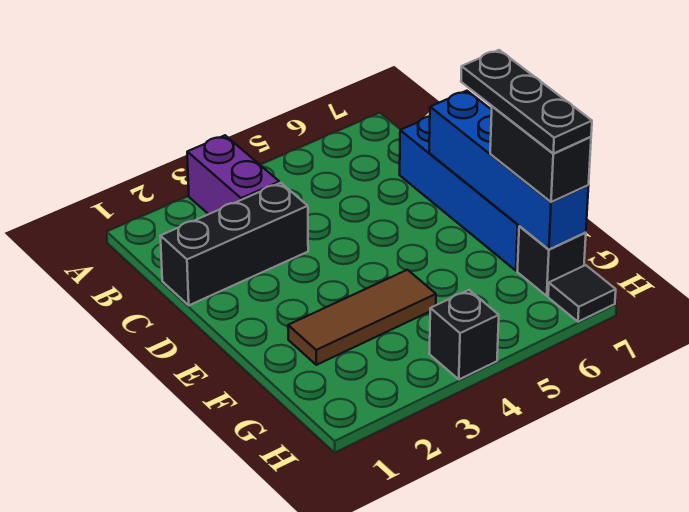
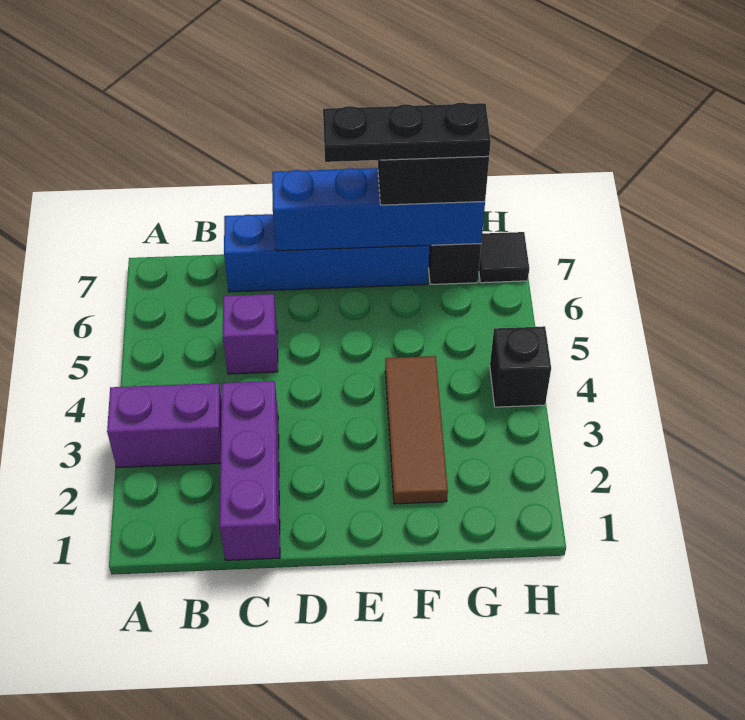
black 1x3 brick [160,183,308,305] -> purple 1x3 brick [220,381,280,560]
none -> purple 1x1 brick [223,294,278,374]

